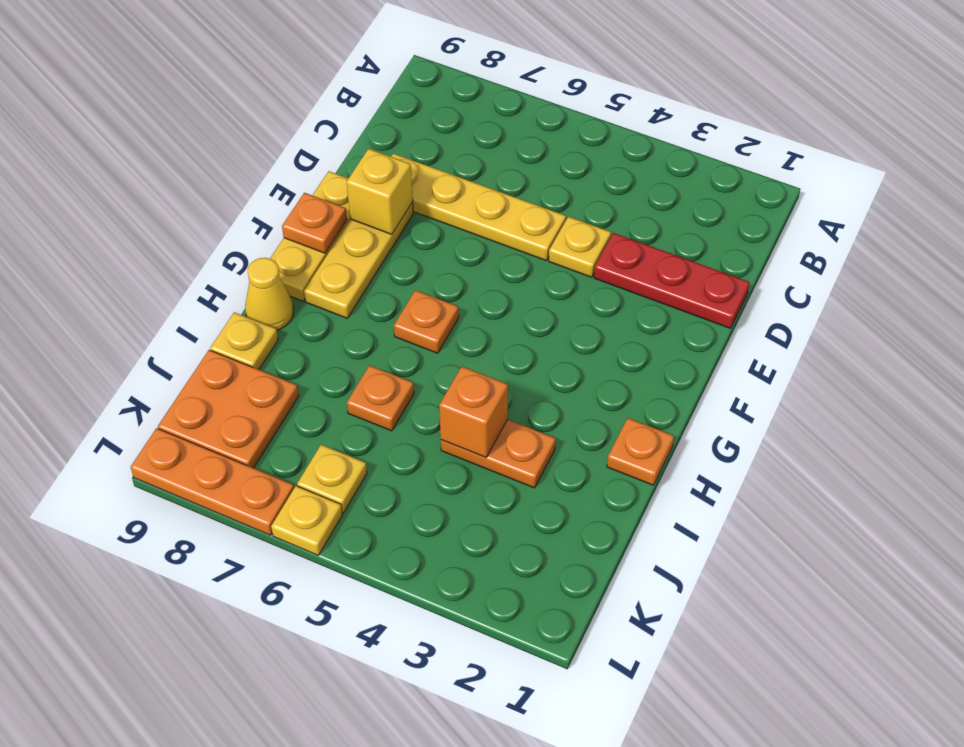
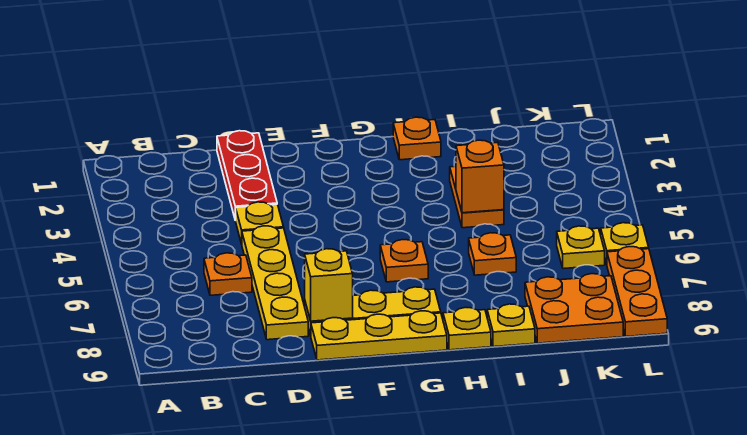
orange 1x1 plate [282,193,347,253] -> orange 1x1 plate moved to [204,253,252,295]
yellow 1x1 cone [245,258,294,330] -> yellow 1x1 plate [443,307,491,350]

